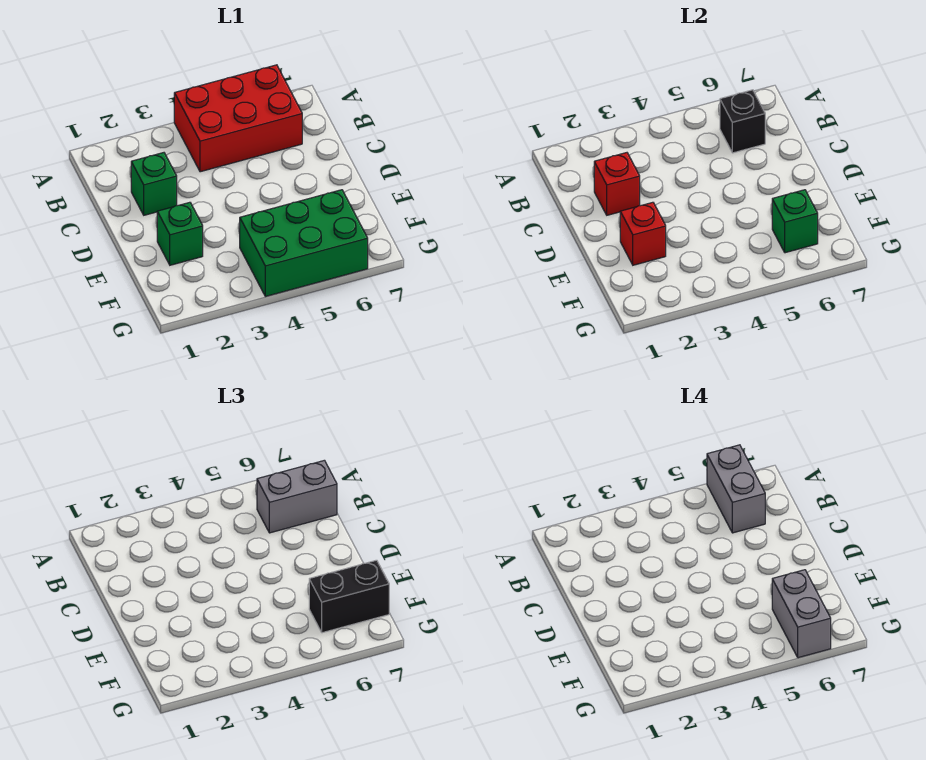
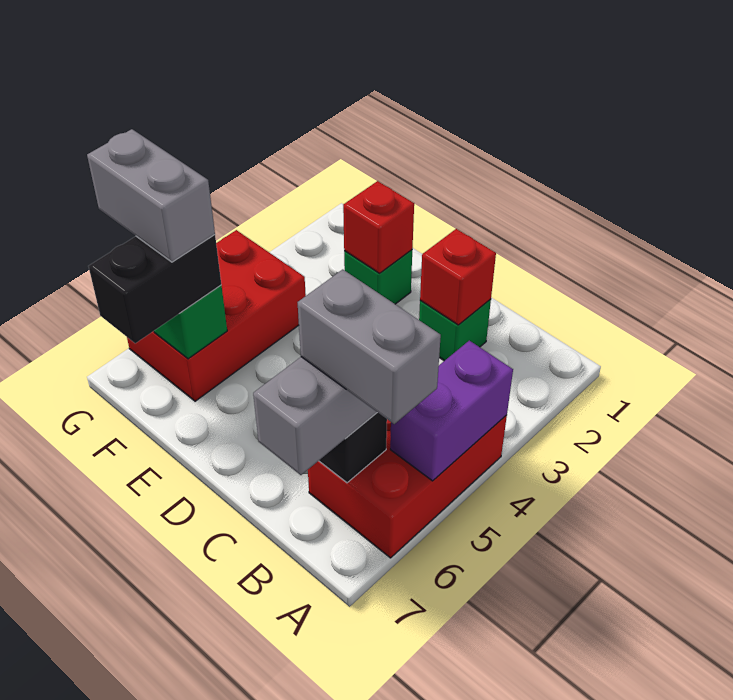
none -> purple 1x2 brick [390,341,513,481]
green 2x3 brick [240,190,368,296] -> red 2x3 brick [127,230,306,401]

